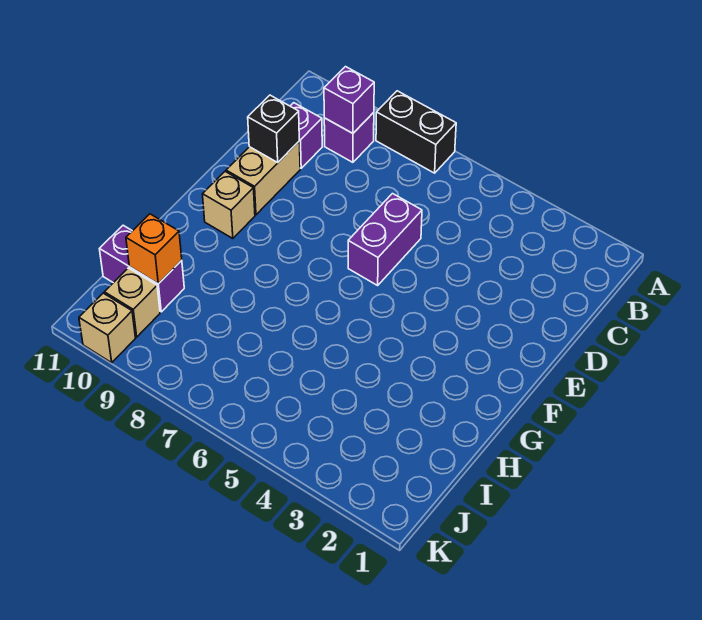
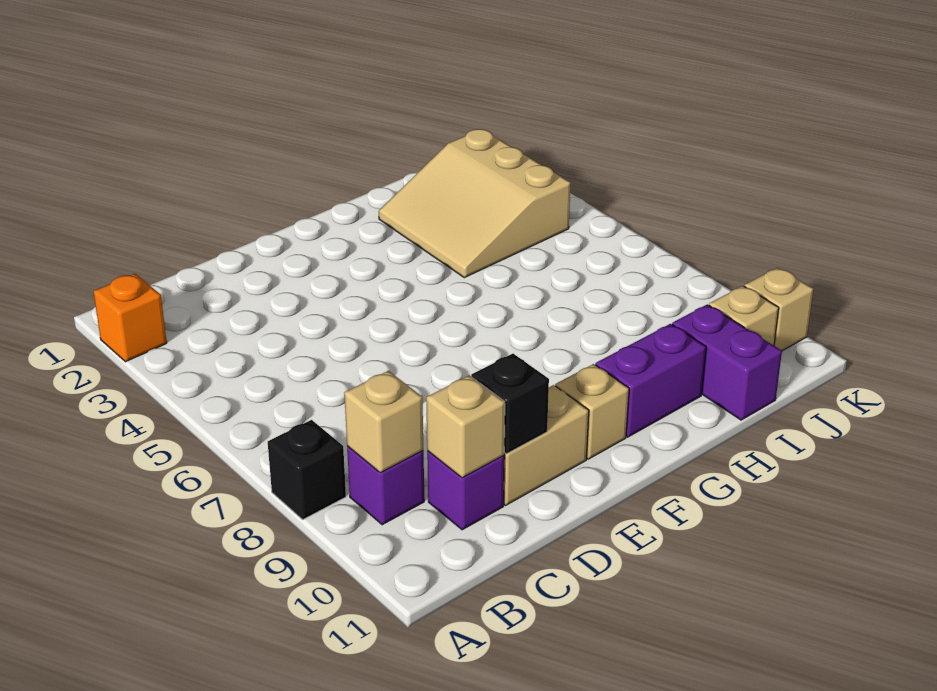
black 1x2 brick [376,91,456,173] -> black 1x1 brick [268,420,346,519]
purple 1x1 brick [324,67,374,133] -> tan 1x1 brick [344,371,423,473]
none -> tan 1x1 brick [426,375,505,478]
purple 1x2 brick [348,194,422,285] -> purple 1x2 brick moved to [595,324,706,437]
none -> tan 3x3 slope [379,129,571,278]
orange 1x1 brick [126,214,182,284] -> orange 1x1 brick moved to [93,274,167,362]

